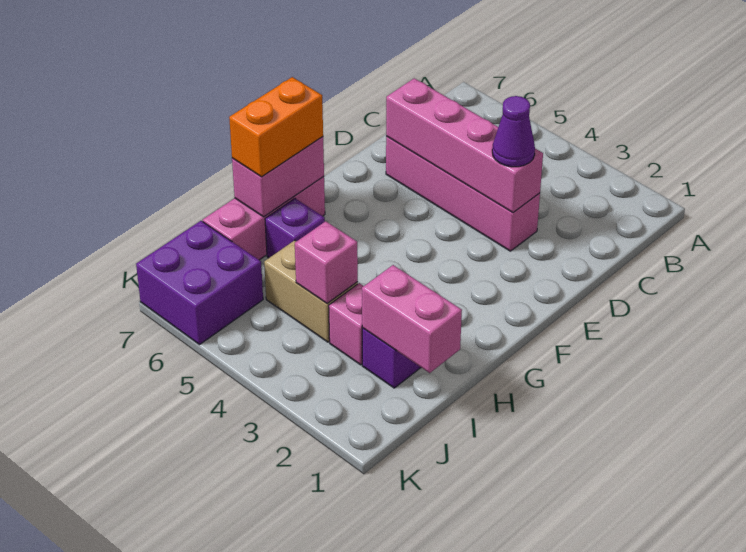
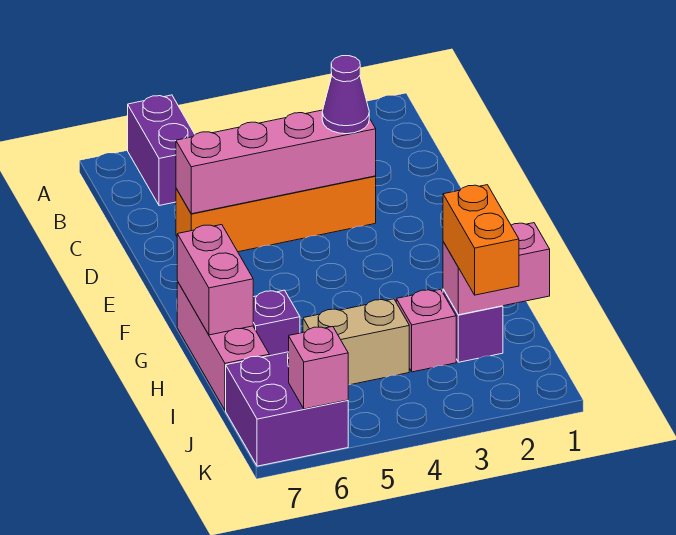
none -> purple 1x2 brick [128,95,195,206]
pink 1x4 brick [386,136,540,251] -> orange 1x4 brick [176,176,376,252]
orange 1x2 brick [229,77,323,177] -> orange 1x2 brick moved to [443,185,519,295]
pink 1x1 brick [295,221,358,303] -> pink 1x1 brick moved to [289,327,348,409]

